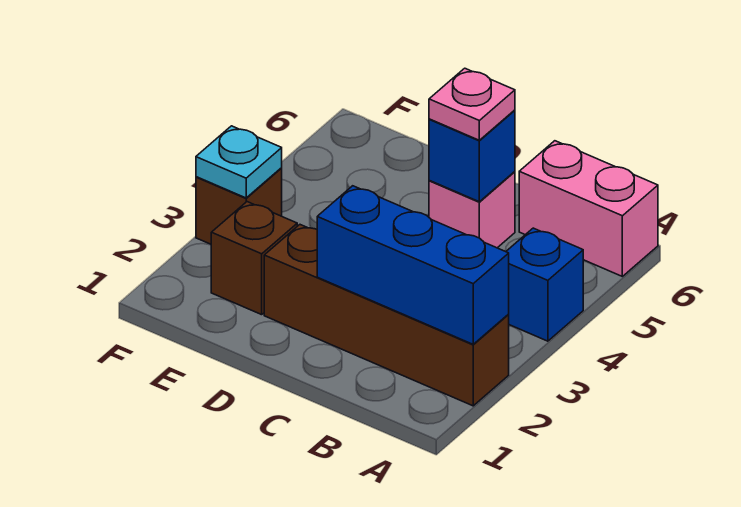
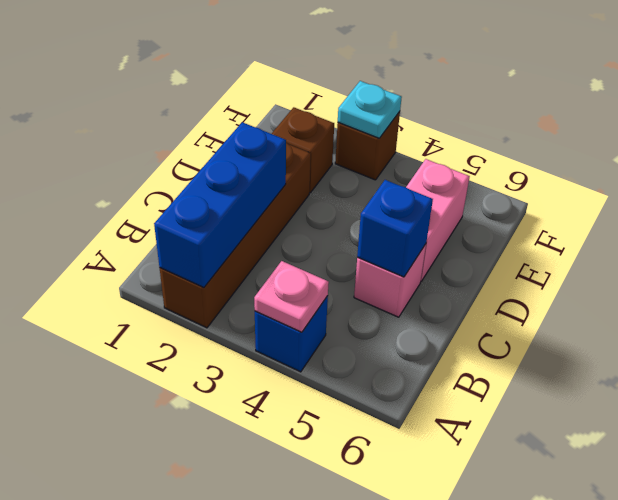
pink 1x2 brick [519,141,658,276] -> pink 1x2 brick moved to [406,159,470,281]
pink 1x1 plate [429,68,515,140] -> pink 1x1 plate moved to [254,261,329,332]

